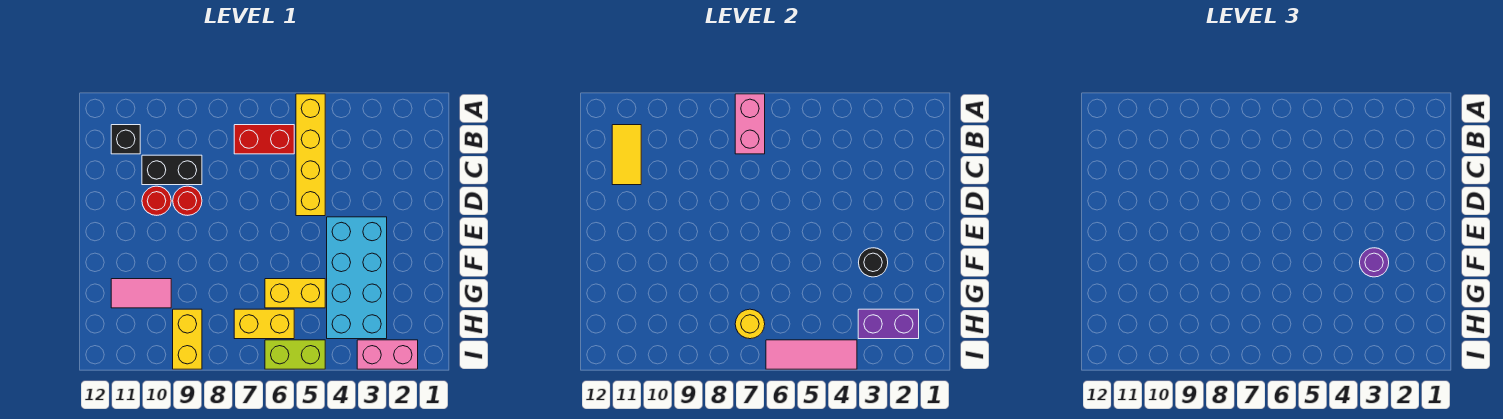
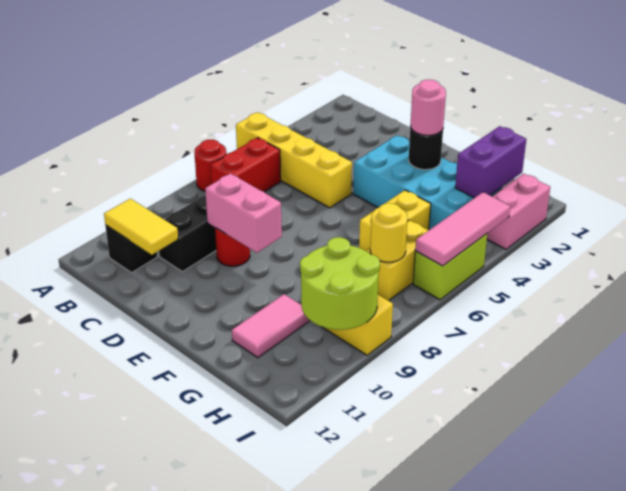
pink 1x2 brick [735,94,765,154] -> pink 1x2 brick moved to [205,173,282,253]
red 1x1 round brick [142,186,171,215] -> red 1x1 round brick moved to [194,140,226,191]
purple 1x1 round brick [1360,248,1389,277] -> pink 1x1 round brick [410,80,446,135]
none -> lime 2x2 round brick [300,237,380,330]

